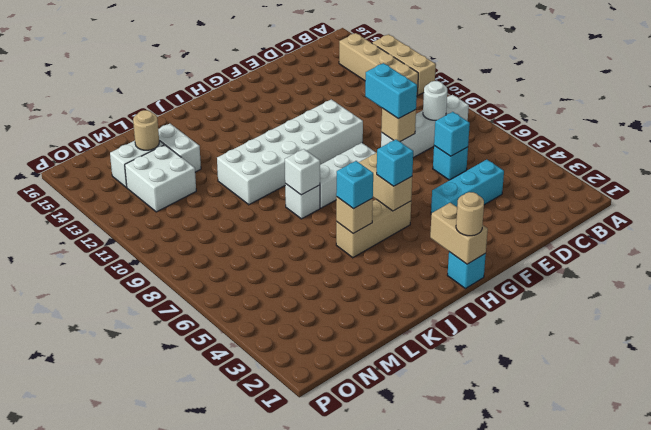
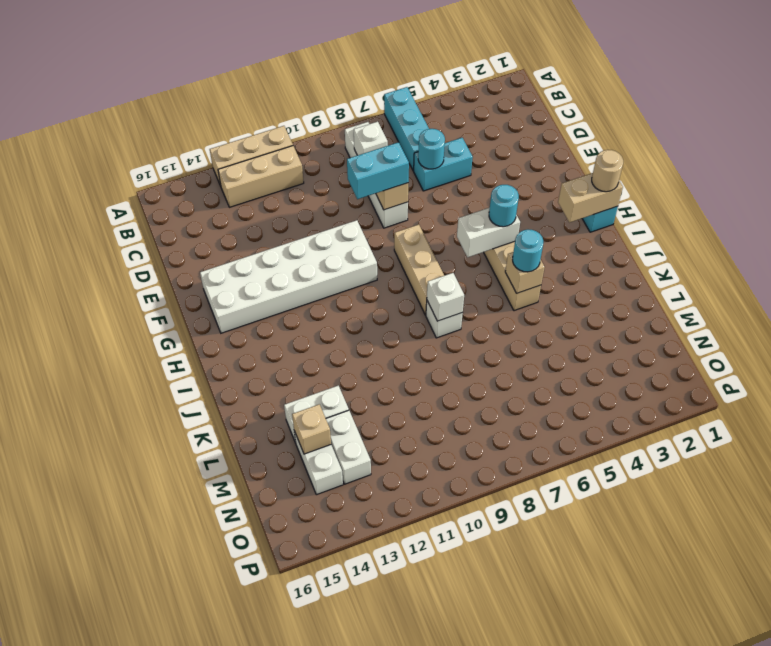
tan 1x4 brick [339,33,418,95] -> tan 1x3 brick [218,146,304,207]
white 1x1 round brick [423,81,447,120] -> white 1x1 brick [354,122,388,155]
cyan 1x3 brick [431,160,504,213] -> cyan 1x3 brick moved to [384,87,429,171]
cyan 1x1 brick [433,146,468,180] -> cyan 1x2 brick [414,138,473,191]
cyan 1x1 brick [434,112,470,156] -> cyan 1x1 round brick [418,129,445,169]
white 2x6 brick [217,99,363,205] -> white 2x6 brick turned to [200,220,377,333]
white 1x3 brick [320,143,376,208] -> tan 1x3 brick [394,224,444,315]
tan 1x2 brick [359,153,412,211] -> white 1x2 brick [457,208,520,257]
cyan 1x1 brick [377,140,413,186] -> cyan 1x1 round brick [489,185,519,227]
cyan 1x1 brick [336,161,373,209] -> cyan 1x1 round brick [513,230,543,272]
white 2x2 brick [125,145,196,212] -> white 1x2 brick [326,410,371,484]
tan 1x1 round brick [133,110,159,150] -> tan 1x1 brick [292,404,331,454]

